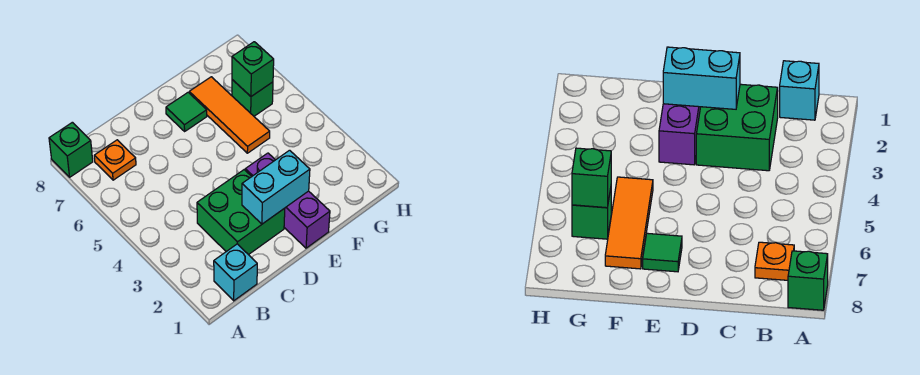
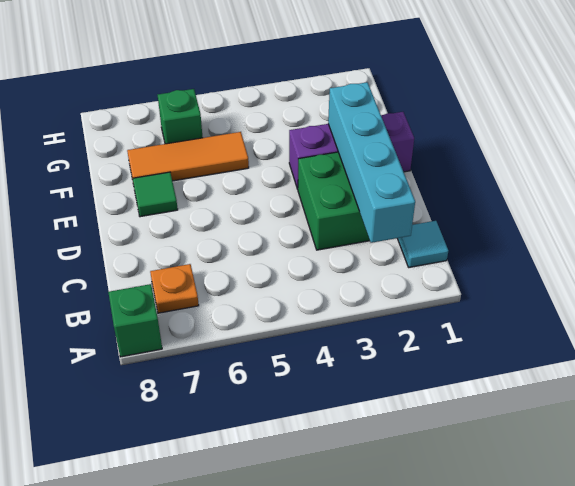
cyan 1x1 brick [214,244,257,301] -> cyan 1x1 tile [397,221,448,267]
cyan 1x2 brick [242,150,310,224] -> cyan 1x4 brick [328,82,415,243]
green 1x1 brick [232,42,274,96] -> none

